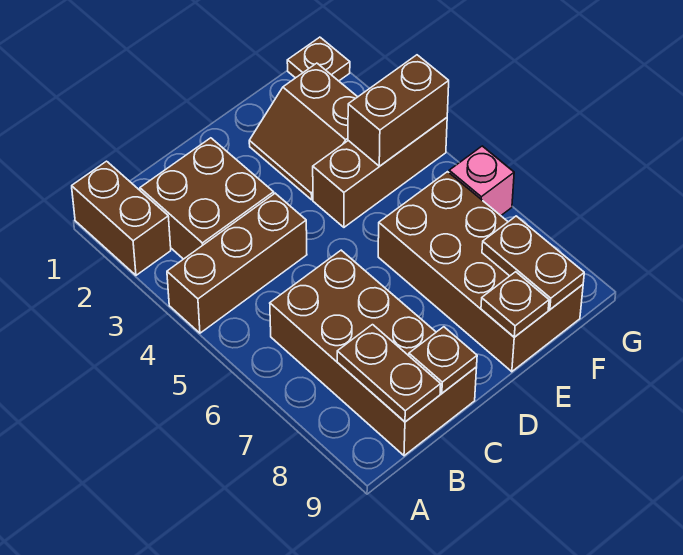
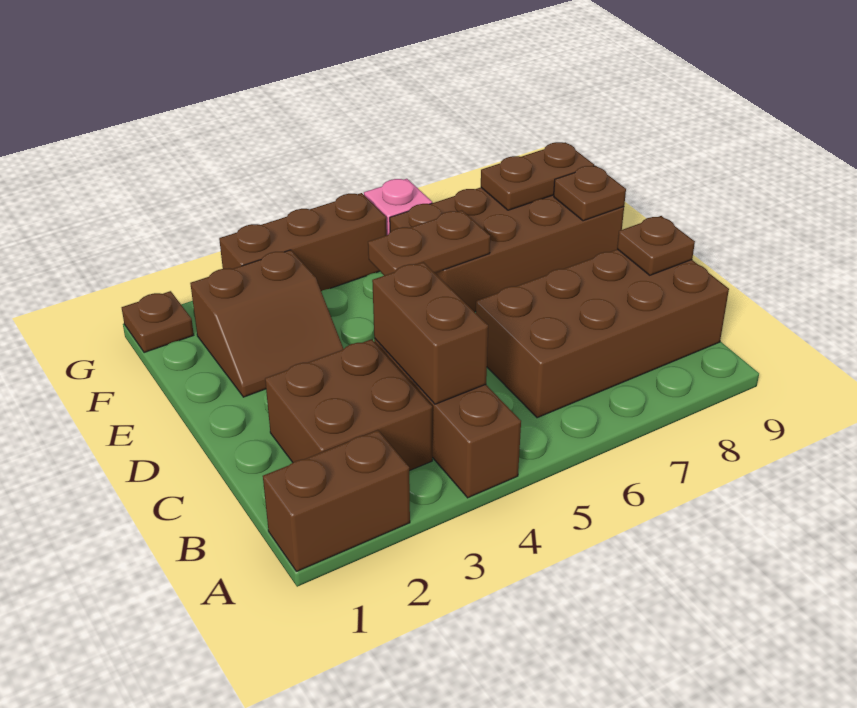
brown 1x2 plate [337,325,441,422] -> brown 1x2 plate moved to [368,210,490,276]
brown 1x3 brick [313,118,447,227] -> brown 1x3 brick turned to [219,193,387,291]
brown 1x2 brick [348,55,449,166] -> brown 1x2 brick moved to [372,262,488,404]

